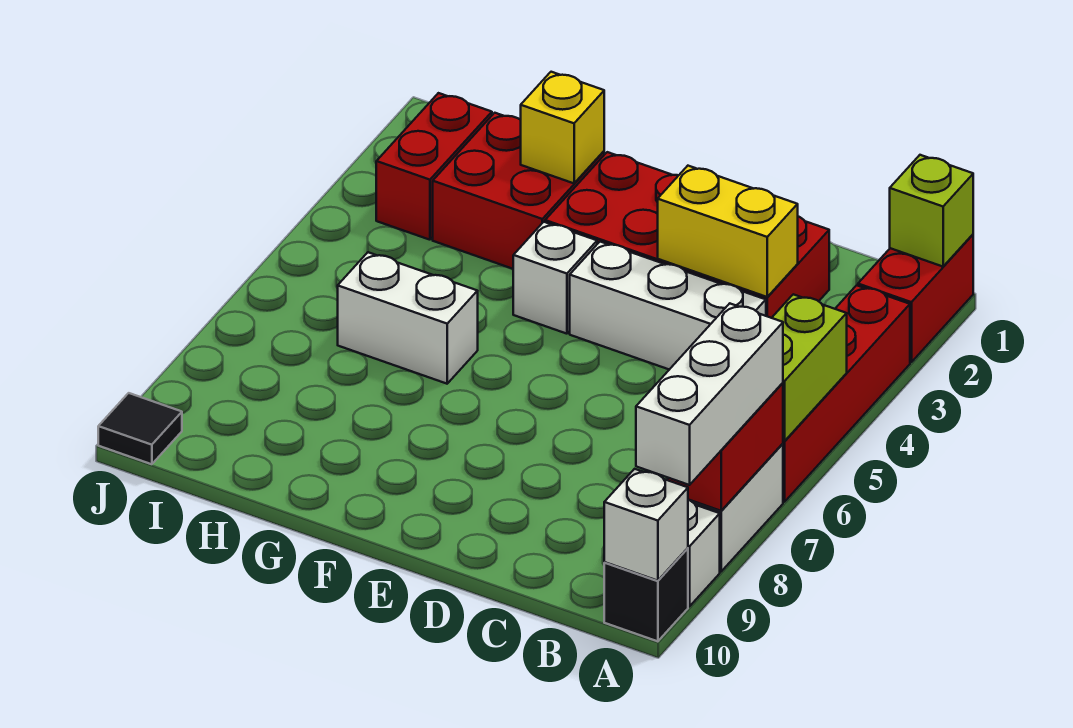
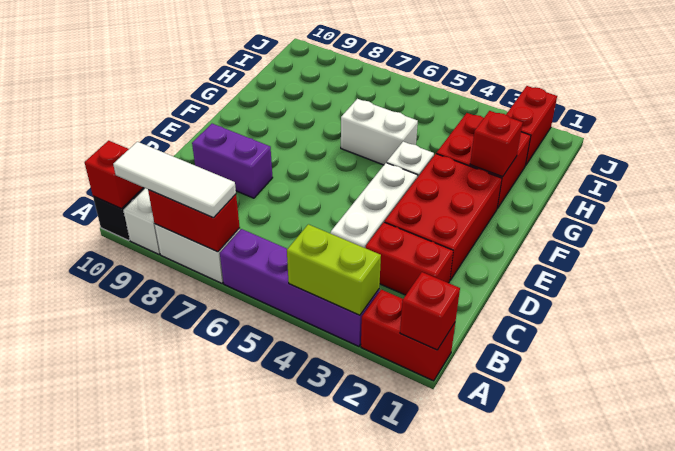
lime 1x1 brick [890,155,973,267] -> red 1x1 brick [400,272,460,350]
red 1x4 brick [783,285,910,502] -> purple 1x4 brick [220,229,379,346]
lime 1x2 brick [772,294,847,441] -> lime 1x2 brick moved to [287,224,381,315]
white 1x3 brick [636,304,783,485] -> white 1x3 tile [113,142,236,218]
white 1x1 brick [604,469,688,581] -> red 1x1 brick [85,141,143,209]
yellow 1x2 brick [658,166,798,297] -> none
none -> purple 1x2 brick [192,124,273,198]
yellow 1x1 brick [521,72,604,183] -> red 1x1 brick [470,111,523,177]
white 1x2 brick [338,252,478,384] -> white 1x2 brick turned to [341,99,418,165]
red 1x2 brick [376,93,492,240] -> red 1x2 brick turned to [506,86,557,165]
black 1x1 tile [98,393,182,464] -> none

